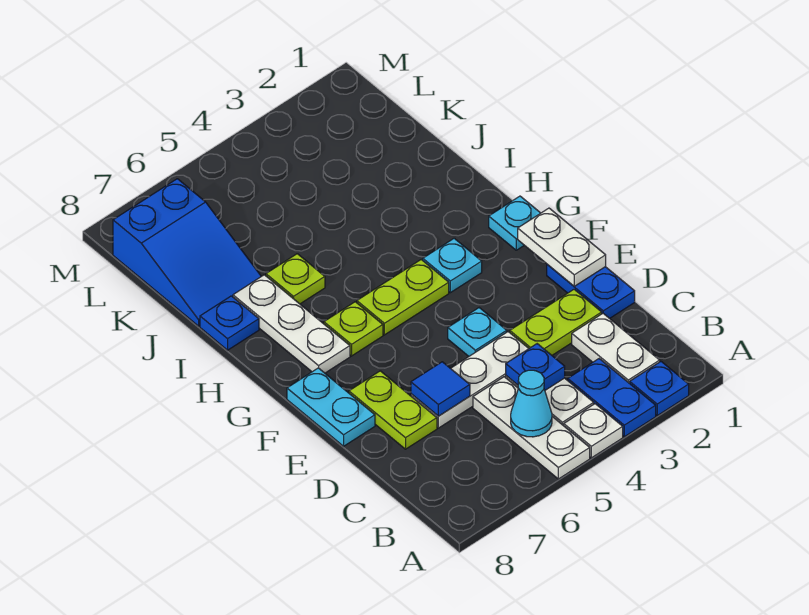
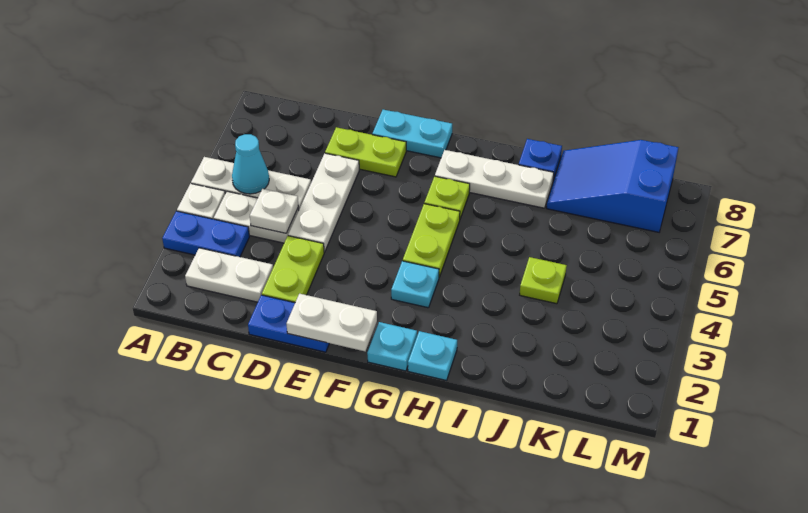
blue 1x1 plate [630,362,689,416] -> none
blue 1x1 plate [506,344,565,390] -> white 1x1 plate [250,189,298,233]
blue 1x1 tile [411,362,470,416] -> none
cyan 1x1 plate [448,308,507,356] -> cyan 1x1 plate moved to [408,331,457,380]
lime 1x1 plate [266,254,325,304] -> lime 1x1 plate moved to [520,257,567,304]

